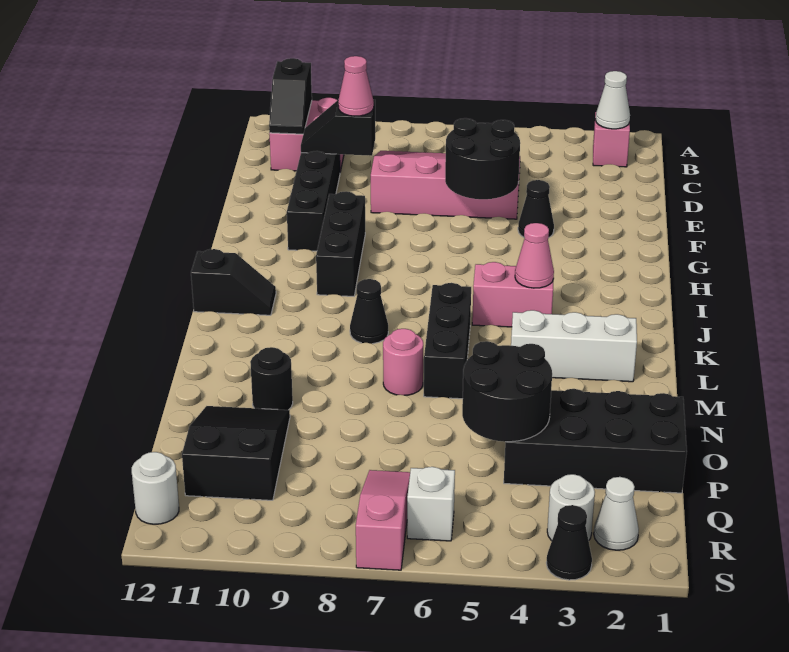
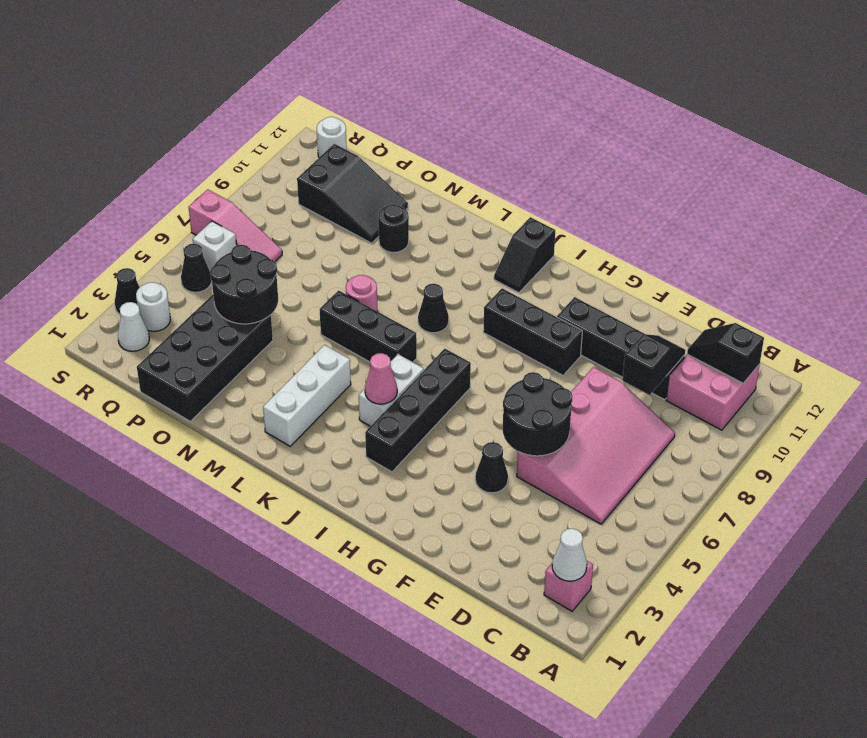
pink 1x1 cone [338,56,374,116] -> none
none -> black 1x4 brick [365,349,471,472]
pink 1x2 brick [472,262,554,327] -> white 1x2 brick [359,354,424,426]
none -> black 1x1 cone [181,244,212,292]

